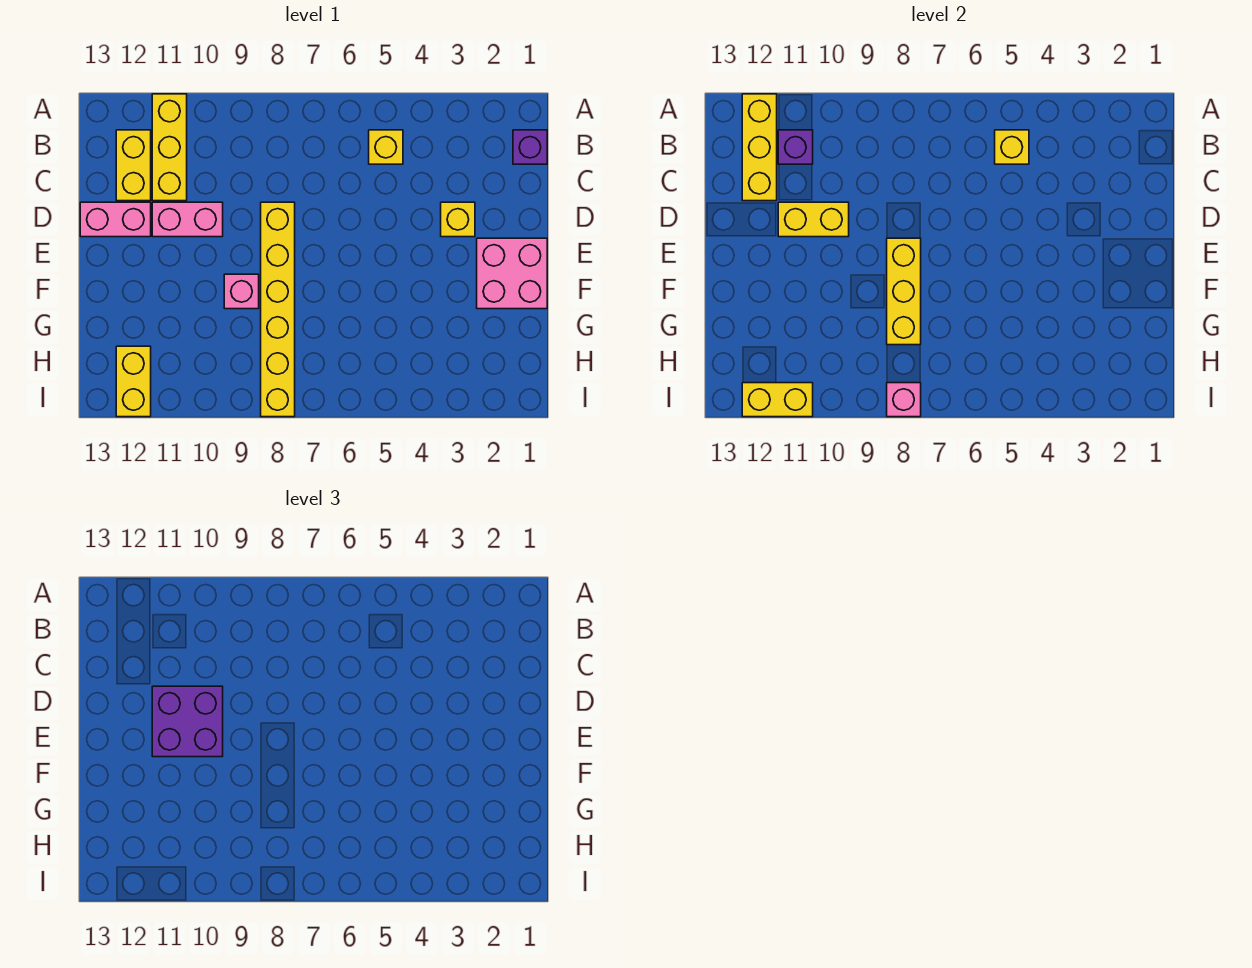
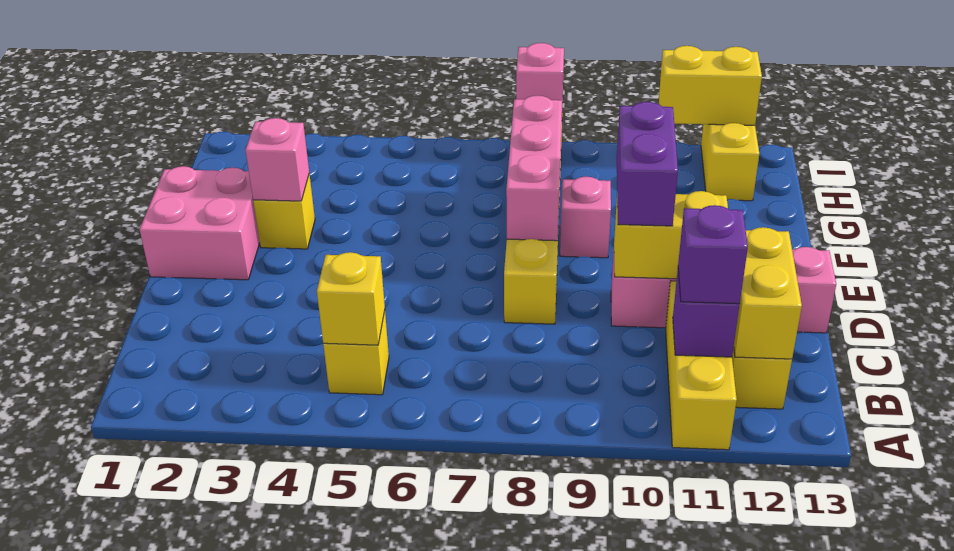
yellow 1x3 brick [742,94,777,201] -> yellow 1x2 brick [734,227,802,359]
purple 1x1 brick [513,130,547,164] -> purple 1x1 brick moved to [678,205,748,304]
yellow 1x1 brick [441,202,475,237] -> yellow 1x1 brick moved to [253,174,315,249]
purple 2x2 brick [152,686,223,757] -> purple 1x2 brick [617,102,678,226]
yellow 1x3 brick [887,238,921,345] -> pink 1x3 brick [506,95,562,241]
none -> pink 1x1 brick [246,118,309,201]

